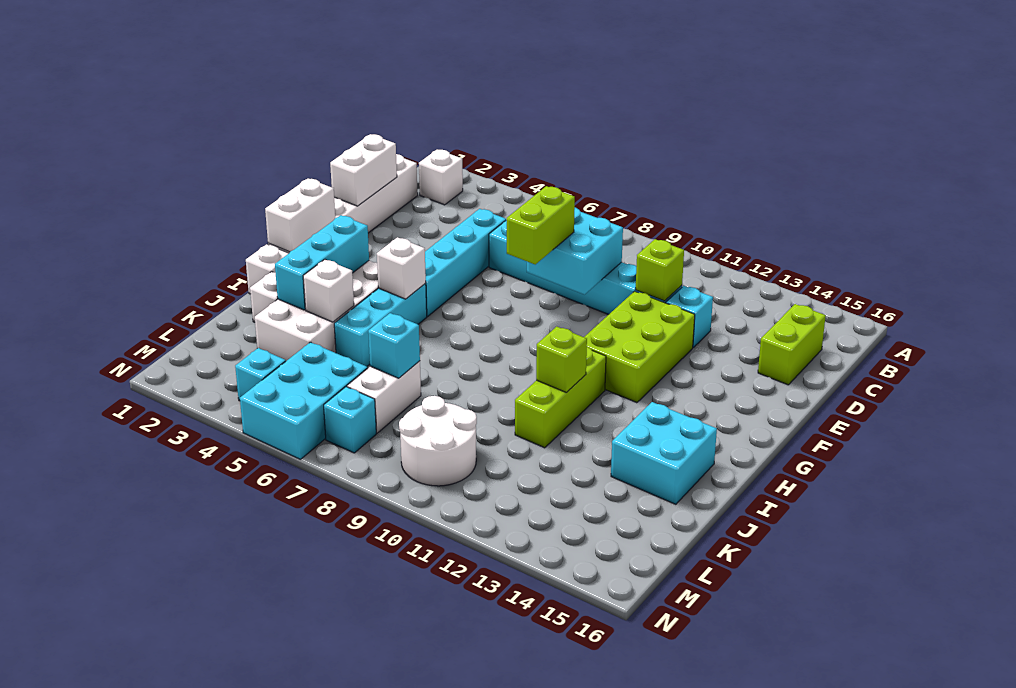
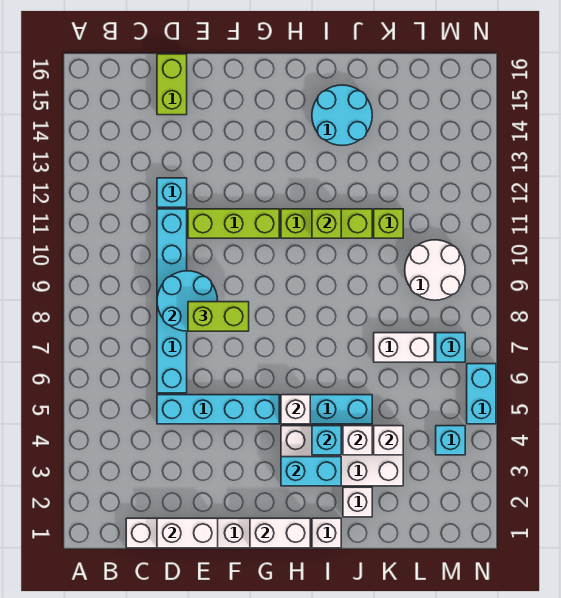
white 1x1 brick [419,149,463,205] -> white 1x1 brick moved to [374,426,403,455]
lime 1x2 brick [758,304,826,385] -> lime 1x2 brick turned to [157,54,187,115]
cyan 2x2 brick [527,208,623,295] -> cyan 2x2 round brick [157,271,218,331]
lime 1x1 brick [635,239,684,301] -> lime 1x1 brick moved to [374,209,403,238]
lime 2x3 brick [584,291,695,403] -> lime 1x3 brick [188,209,279,238]
cyan 1x3 brick [275,215,369,310] -> cyan 1x2 brick [281,457,341,486]
cyan 2x2 brick [611,402,717,504] -> cyan 2x2 round brick [312,85,372,145]
cyan 1x1 brick [368,313,420,378] -> cyan 1x1 brick moved to [312,426,341,455]
cyan 2x3 brick [240,342,368,459] -> cyan 1x2 brick [467,364,496,424]

